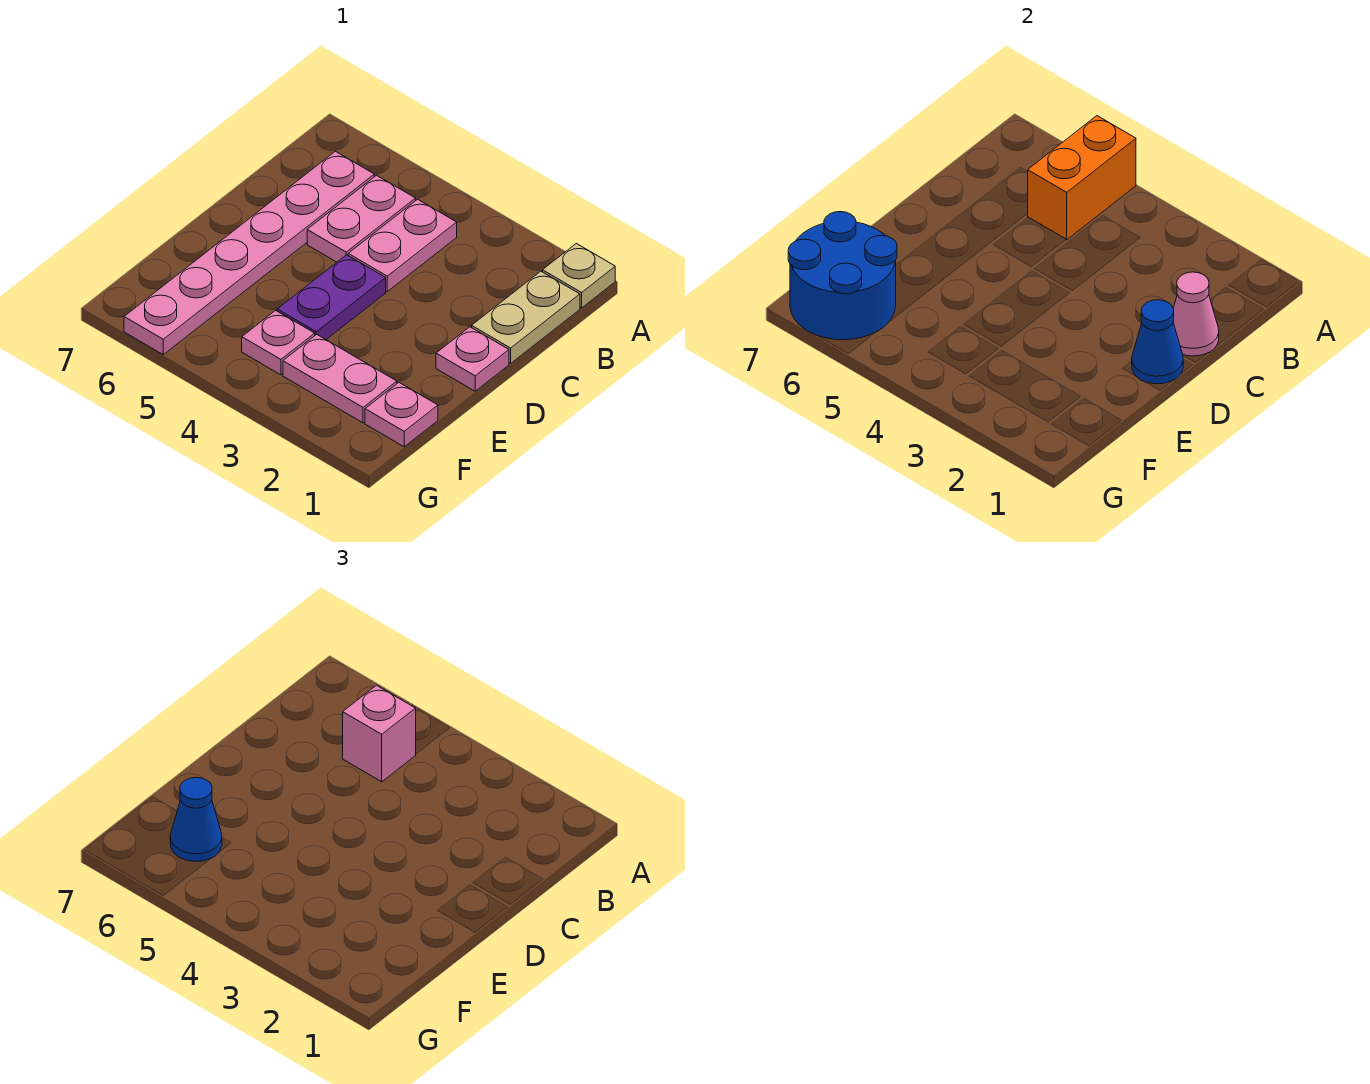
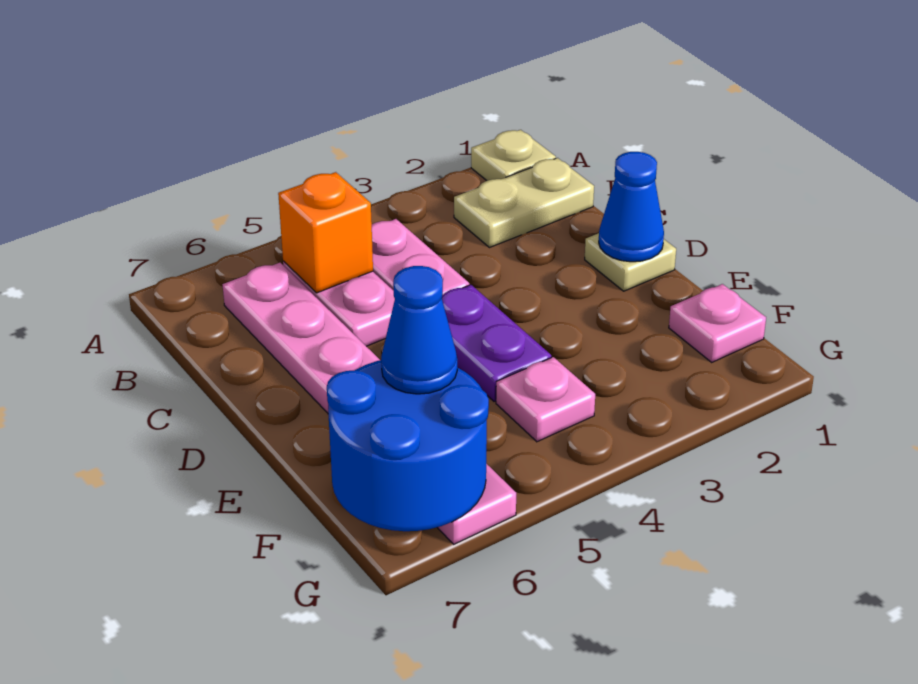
orange 1x2 brick [1027,116,1136,240] -> orange 1x1 brick [278,172,373,293]
tan 1x2 plate [472,271,580,363] -> tan 1x2 plate turned to [454,158,594,248]
pink 1x1 brick [343,685,416,782] -> none
pink 1x1 cone [1173,272,1219,356] -> none
pink 1x1 plate [436,327,509,391] -> tan 1x1 plate [585,233,676,291]
pink 1x2 plate [283,334,397,423] -> none

